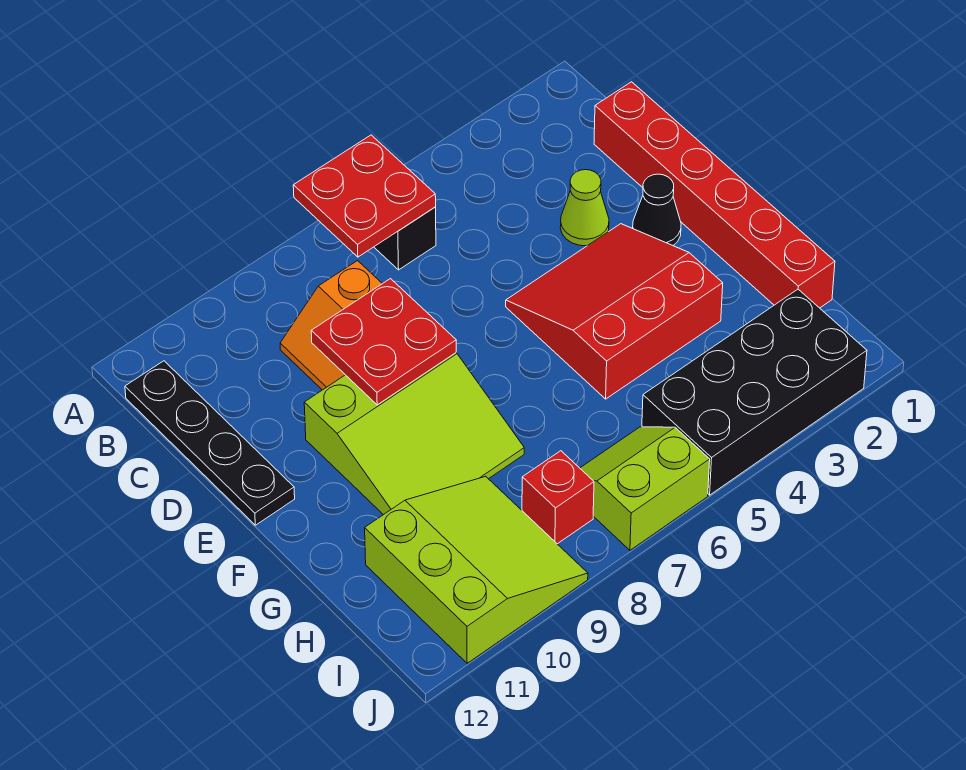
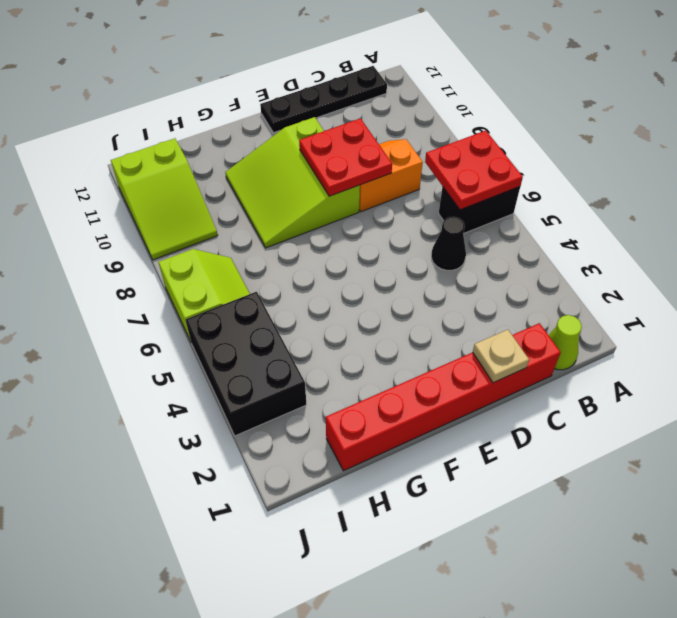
none -> tan 1x1 plate [473,330,529,383]
lime 1x1 cone [560,170,609,246] -> lime 1x1 cone moved to [549,315,582,370]
black 1x1 cone [633,174,681,245] -> black 1x1 cone moved to [431,217,466,270]
red 3x3 slope [506,224,723,399] -> none
lime 3x3 slope [365,476,588,663] -> lime 2x3 slope [111,138,218,260]
black 2x4 brick [642,289,867,495] -> black 2x3 brick [186,292,306,436]
red 1x1 brick [522,451,594,544] -> none

